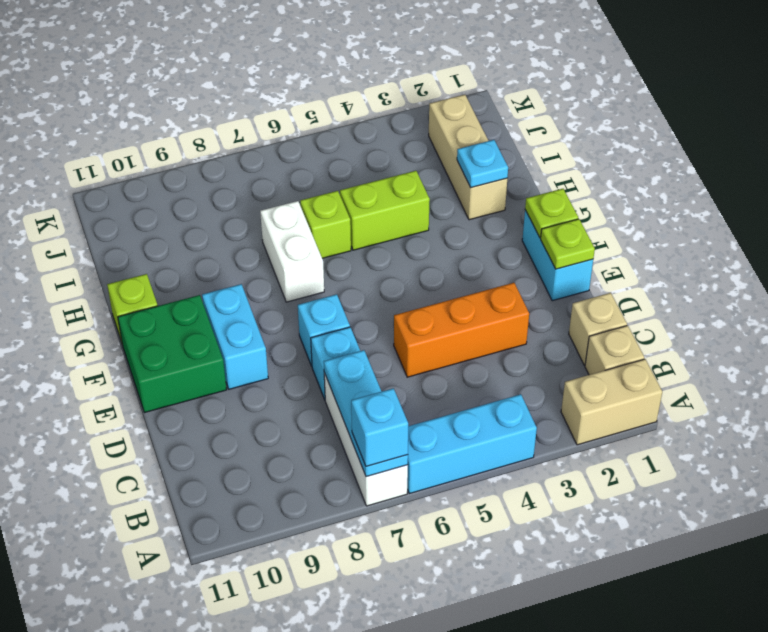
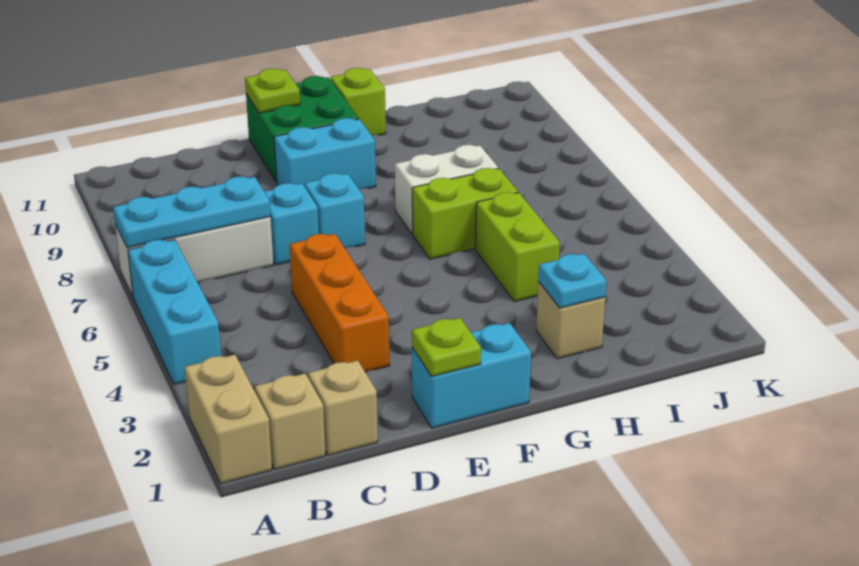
cyan 1x1 brick [351,388,408,466] -> none
lime 1x1 plate [525,189,578,238] -> lime 1x1 plate moved to [245,68,300,113]
tan 1x3 brick [429,95,507,220] -> tan 1x1 brick [536,282,605,359]
lime 1x1 brick [300,191,351,258] -> lime 1x2 brick [412,168,518,259]

